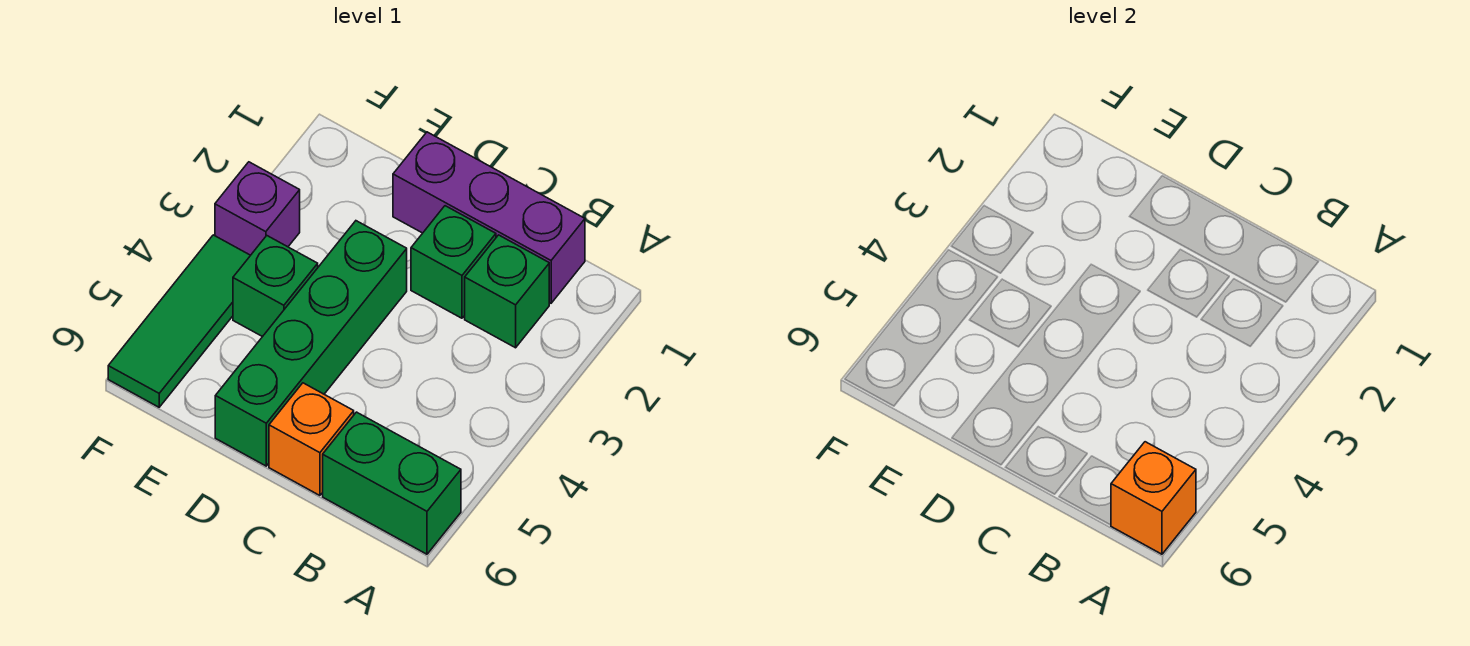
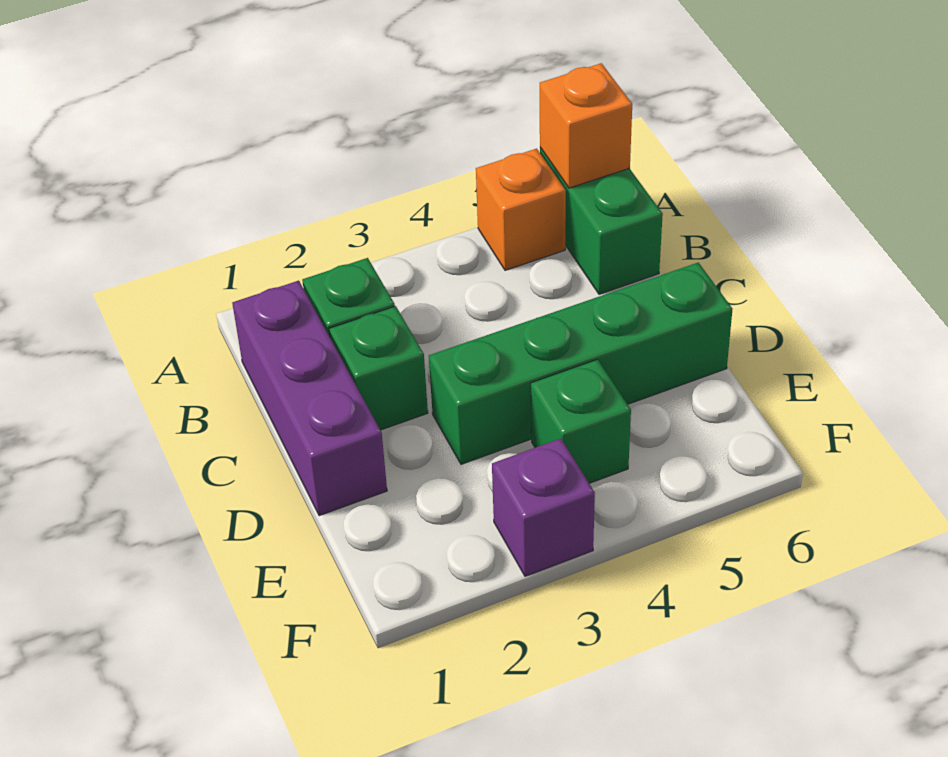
orange 1x1 brick [269,383,354,495] -> orange 1x1 brick moved to [476,149,566,270]
green 1x3 tile [108,235,251,407] -> none

